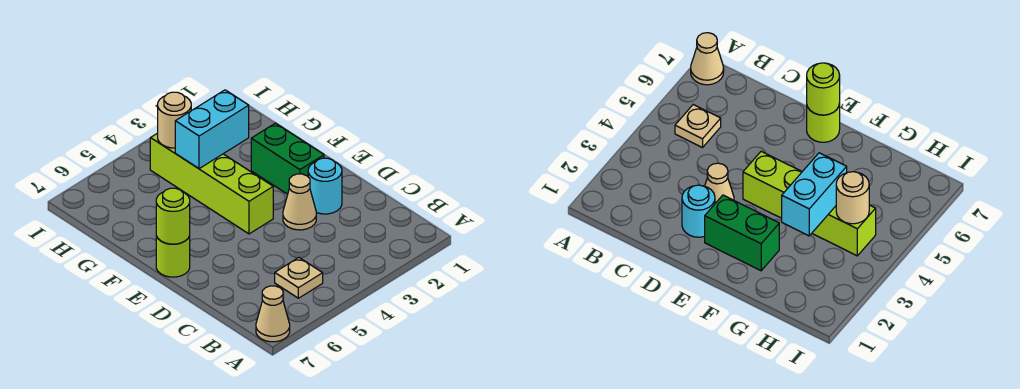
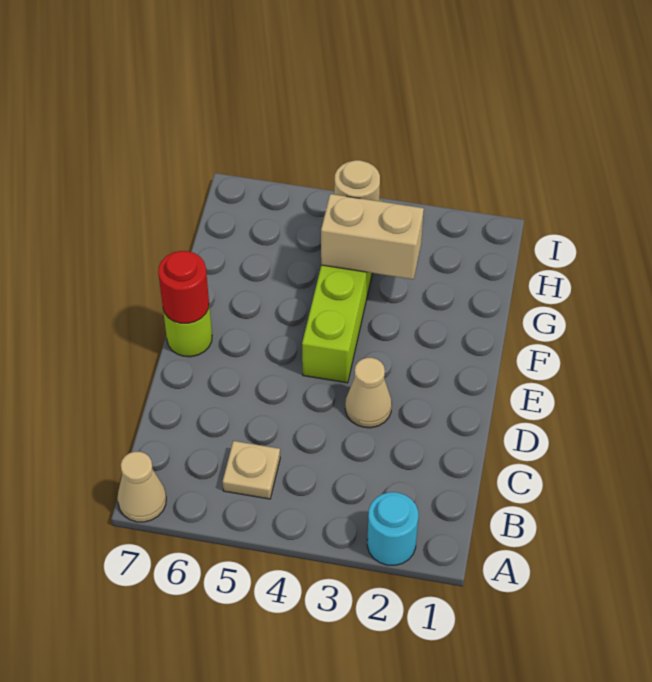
cyan 1x1 round brick [308,158,342,214] -> cyan 1x1 round brick moved to [367,492,418,565]
green 1x2 brick [251,123,324,194] -> none
lime 1x1 round brick [156,188,190,244] -> red 1x1 round brick [158,251,209,323]
cyan 1x2 brick [175,90,249,169] -> tan 1x2 brick [321,194,424,279]

